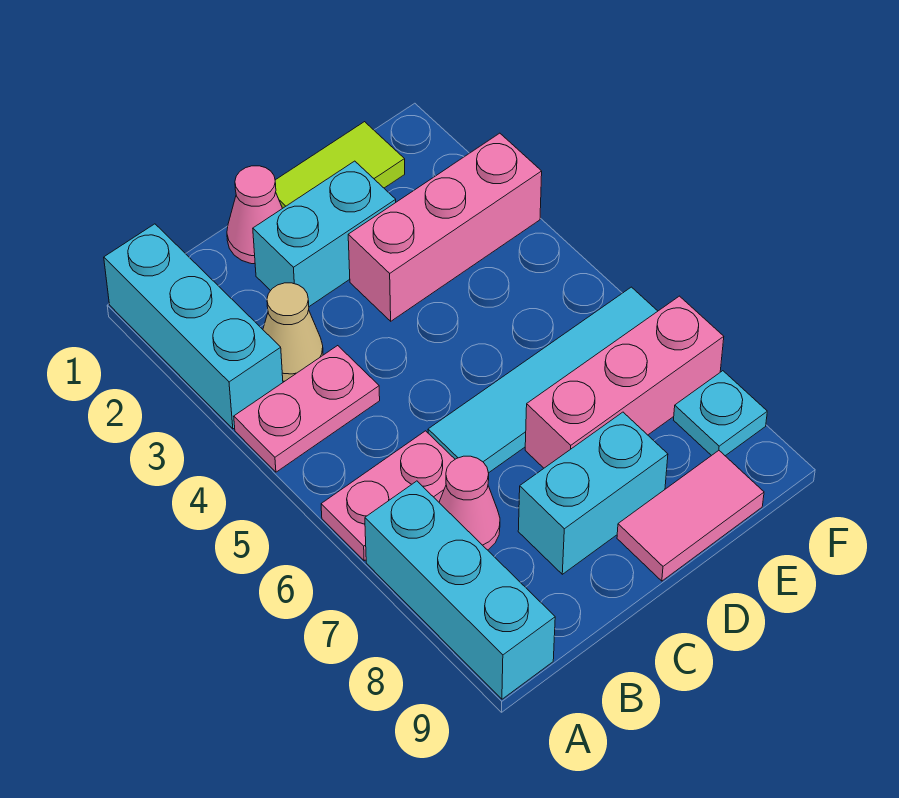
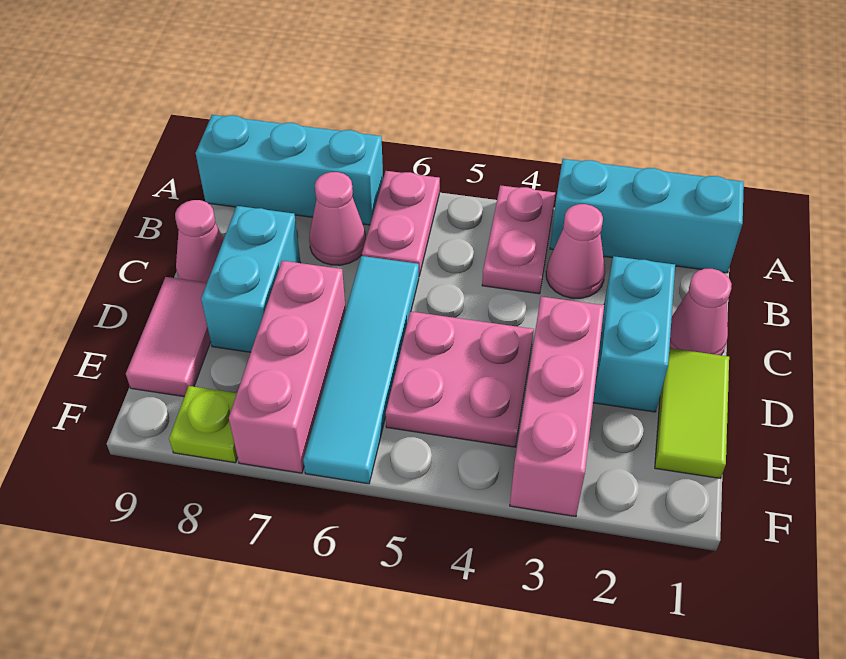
tan 1x1 cone [263,283,323,381] -> pink 1x1 cone [546,204,605,298]
none -> pink 1x1 cone [175,200,224,283]
none -> pink 2x2 plate [386,311,534,447]
cyan 1x1 plate [674,371,767,456] -> lime 1x1 plate [169,386,238,463]

